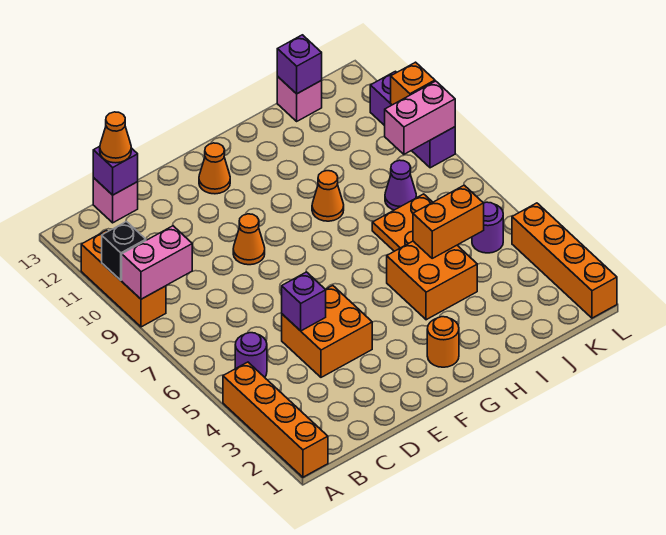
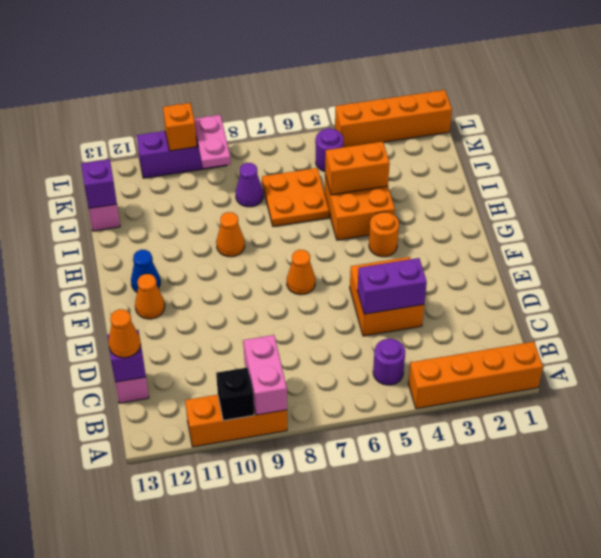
purple 1x1 brick [282,272,326,331] -> purple 1x2 brick [357,258,427,314]
orange 1x1 cone [233,214,265,265] -> orange 1x1 cone moved to [287,250,315,295]
orange 1x1 round brick [427,317,459,367] -> orange 1x1 round brick moved to [369,212,399,257]
none -> blue 1x1 cone [131,250,160,292]
orange 1x2 brick [413,185,484,258] -> orange 1x2 brick turned to [325,142,390,195]
pink 1x2 brick [385,81,455,154] -> pink 1x2 plate [194,115,231,168]

